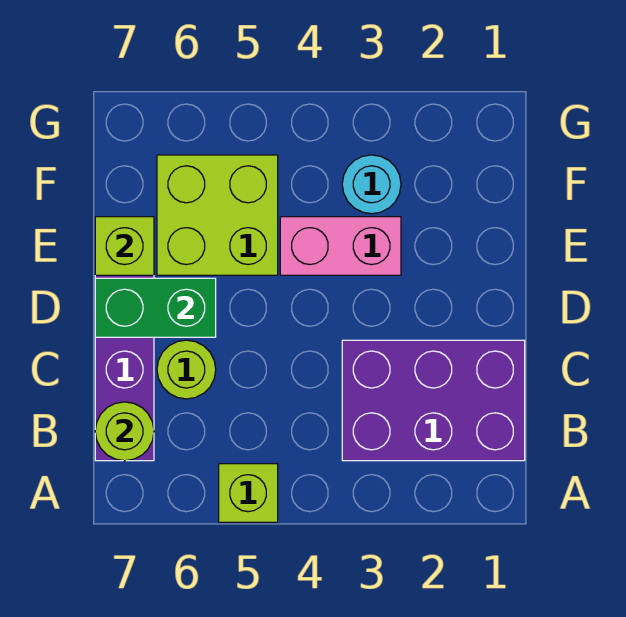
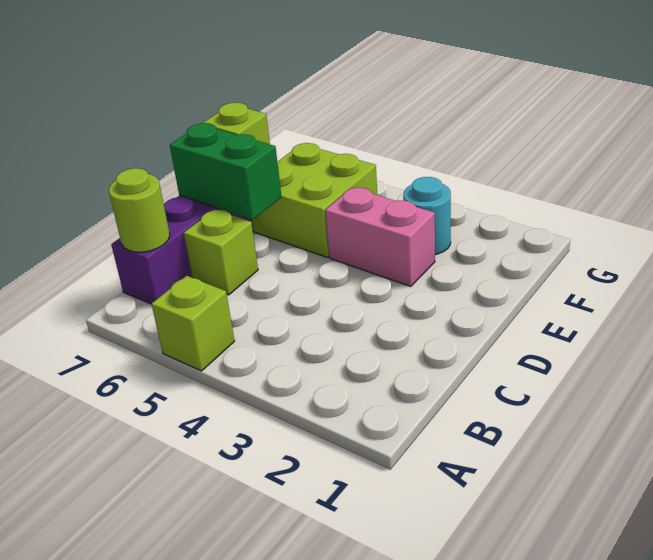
purple 2x3 brick [342,340,525,461] -> none
lime 1x1 round brick [157,340,216,399] -> lime 1x1 brick [184,209,258,295]

